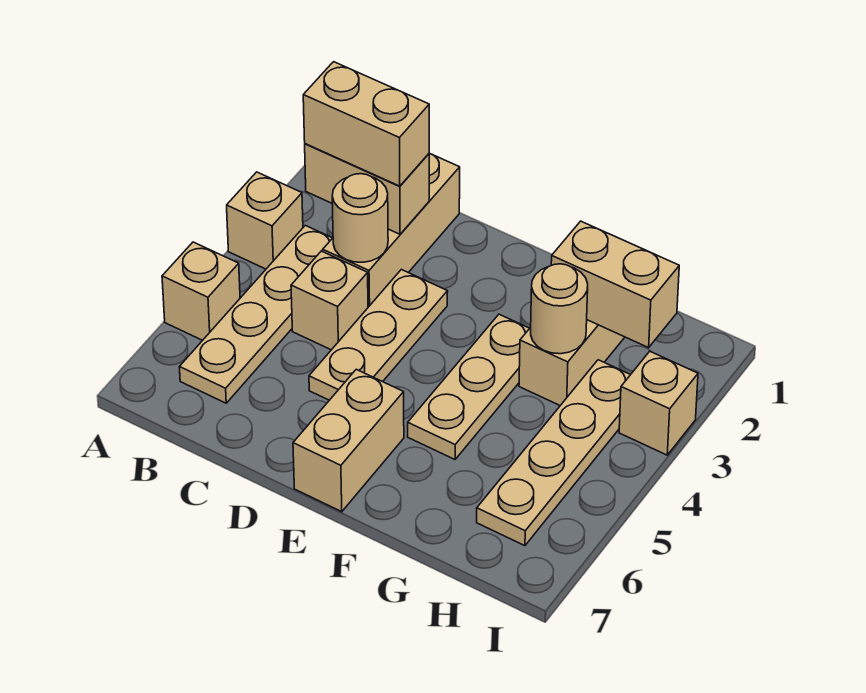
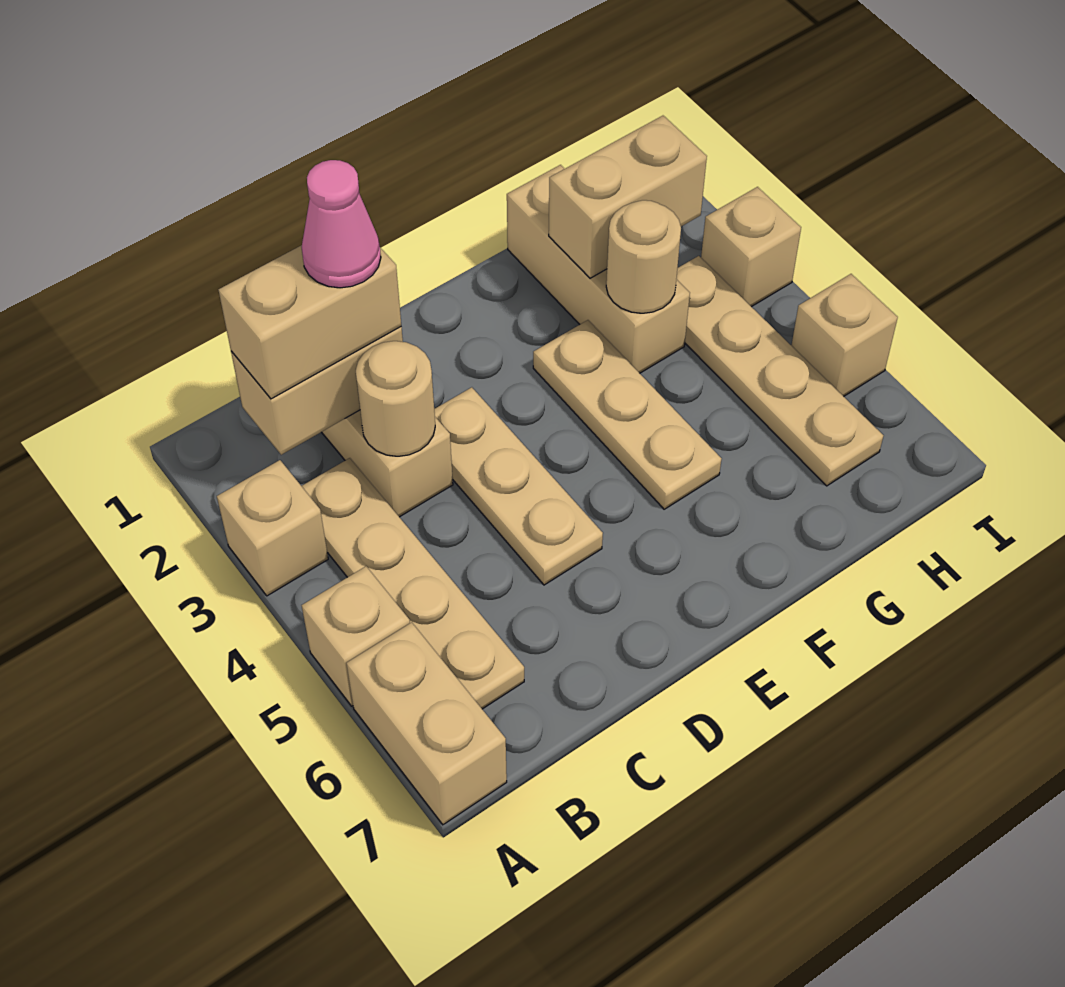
none -> pink 1x1 cone [302,160,381,288]
tan 1x1 brick [291,251,368,350] -> tan 1x1 brick moved to [791,274,898,396]
tan 1x2 brick [293,369,404,512] -> tan 1x2 brick moved to [346,622,507,825]

